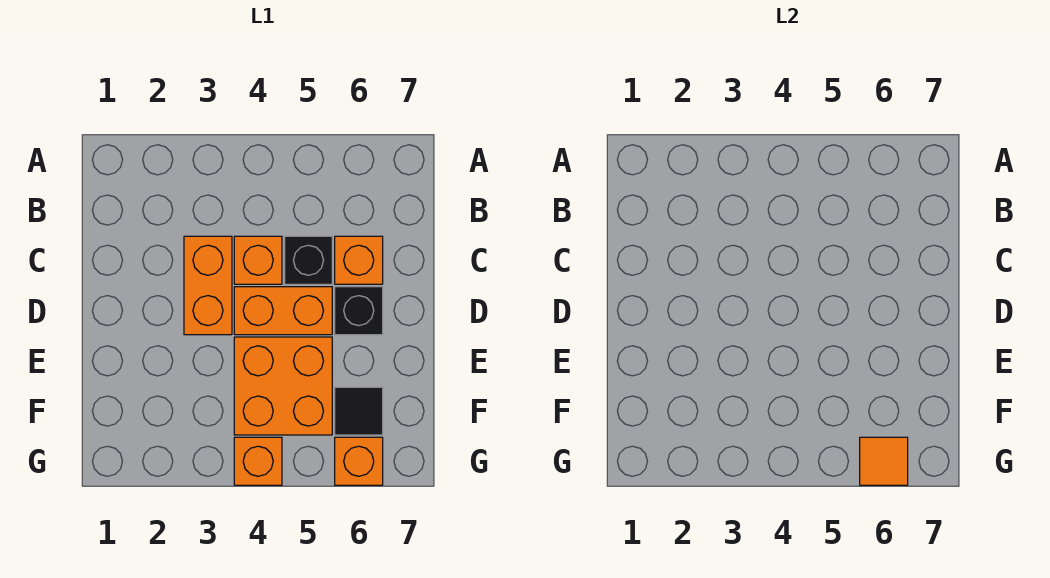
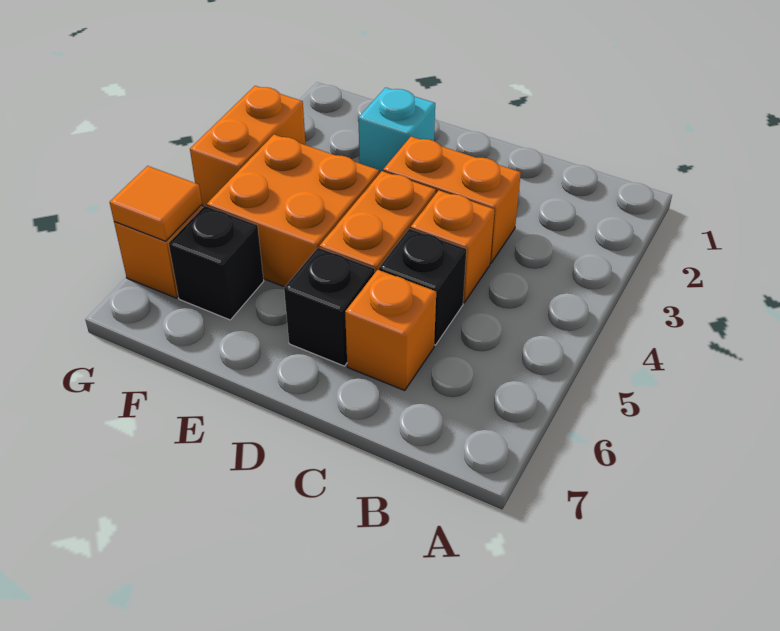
none -> cyan 1x1 brick [358,88,435,174]
black 1x1 tile [335,387,383,435] -> black 1x1 brick [169,206,264,320]
orange 1x1 brick [234,437,282,485] -> orange 1x2 brick [190,86,306,206]

